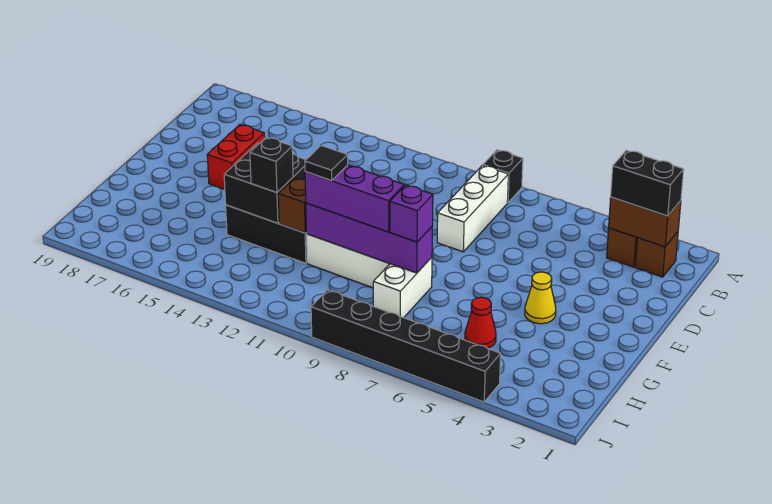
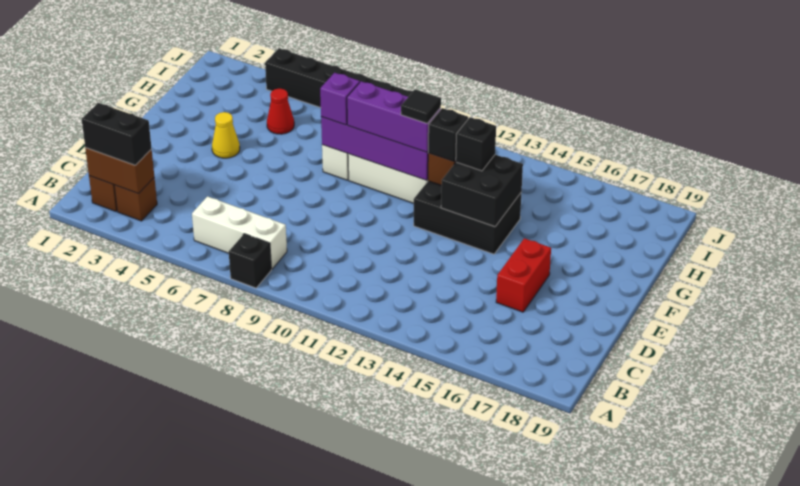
white 1x3 brick [437,165,508,252] -> white 1x3 brick turned to [192,196,287,269]
none -> black 1x1 brick [428,108,468,161]

